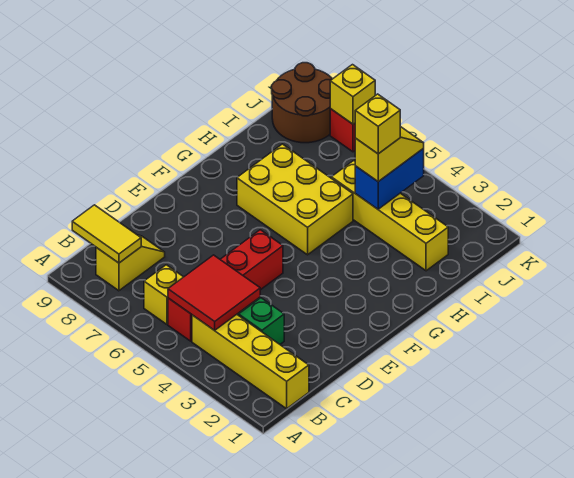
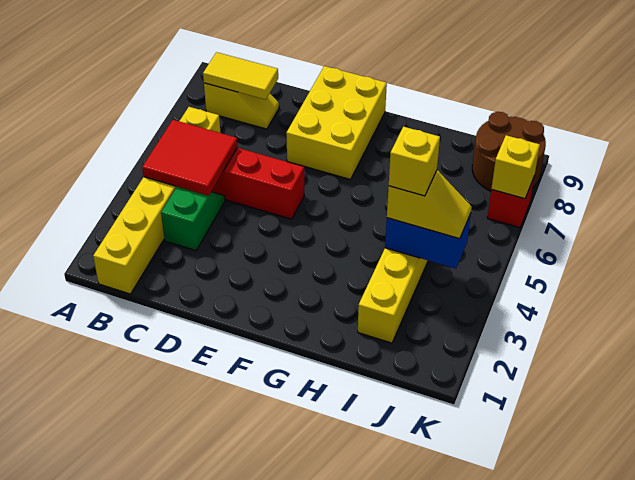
yellow 1x2 tile [72,205,141,263] -> yellow 1x2 tile turned to [203,52,278,100]
yellow 2x3 brick [237,144,353,255] -> yellow 2x3 brick moved to [286,66,387,180]

